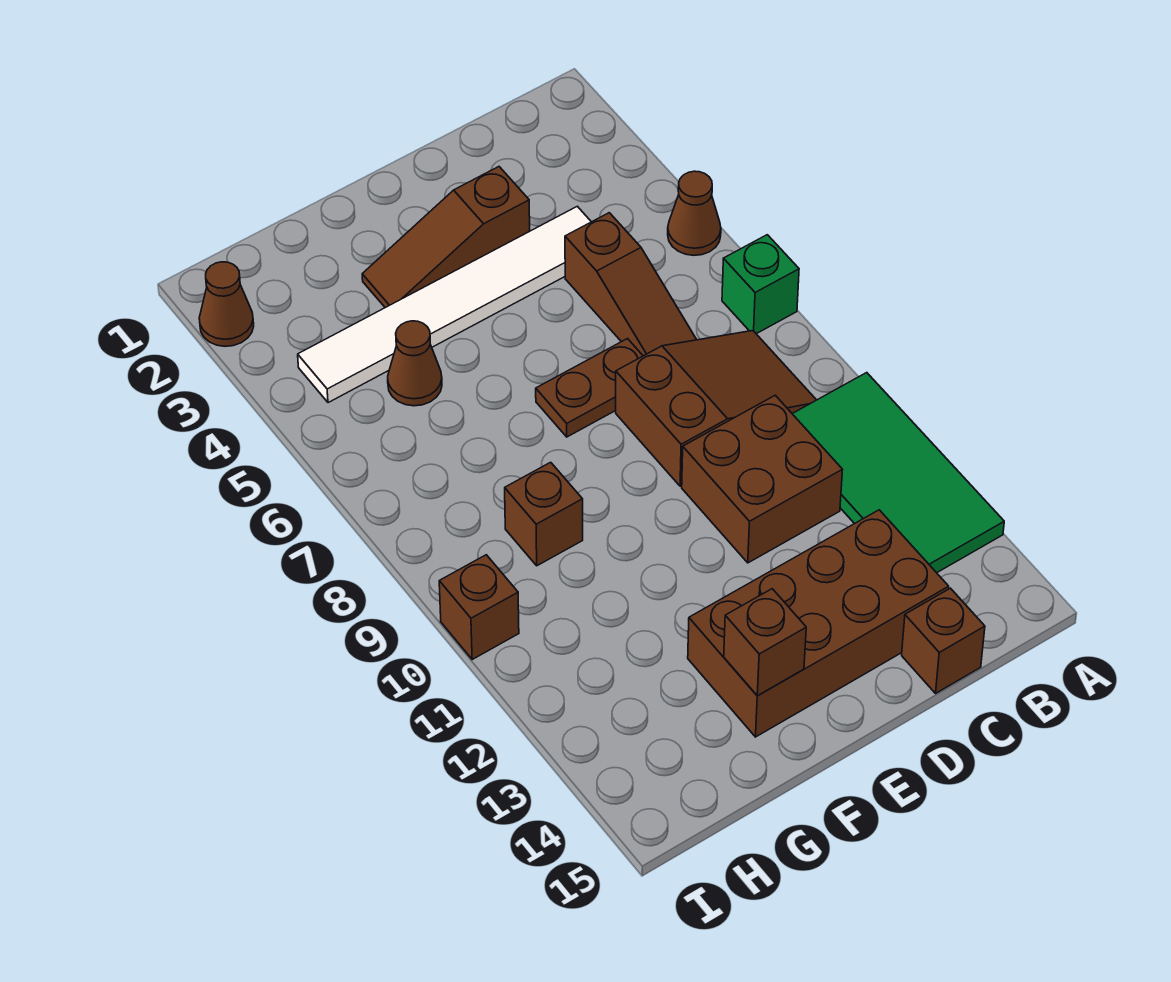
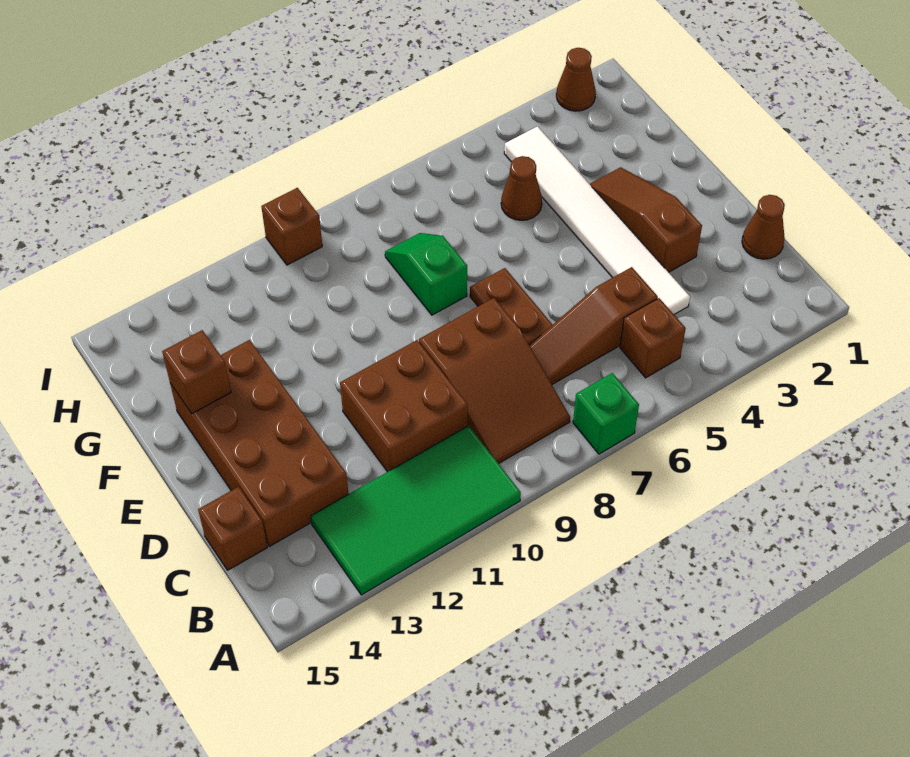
brown 1x1 cone [668,171,721,255] -> brown 1x1 cone moved to [742,195,785,259]
none -> green 1x2 slope [385,233,467,315]
brown 1x1 brick [505,462,583,566] -> brown 1x1 brick moved to [620,298,686,378]

